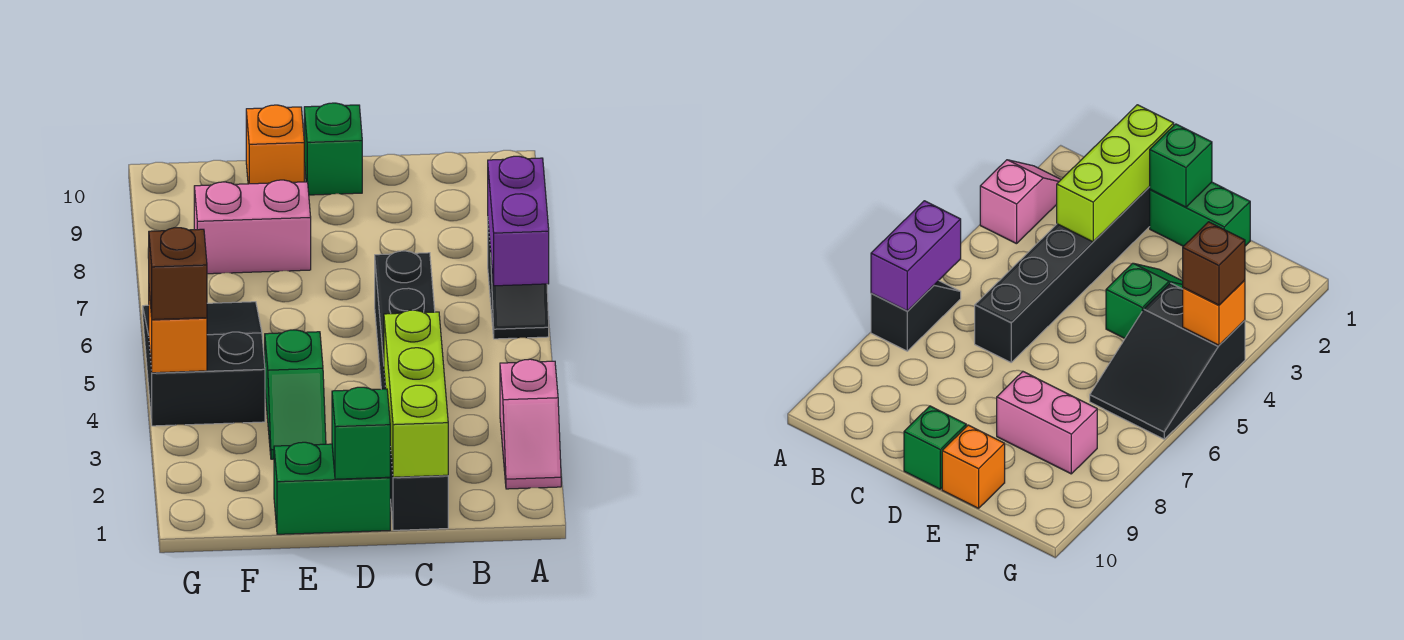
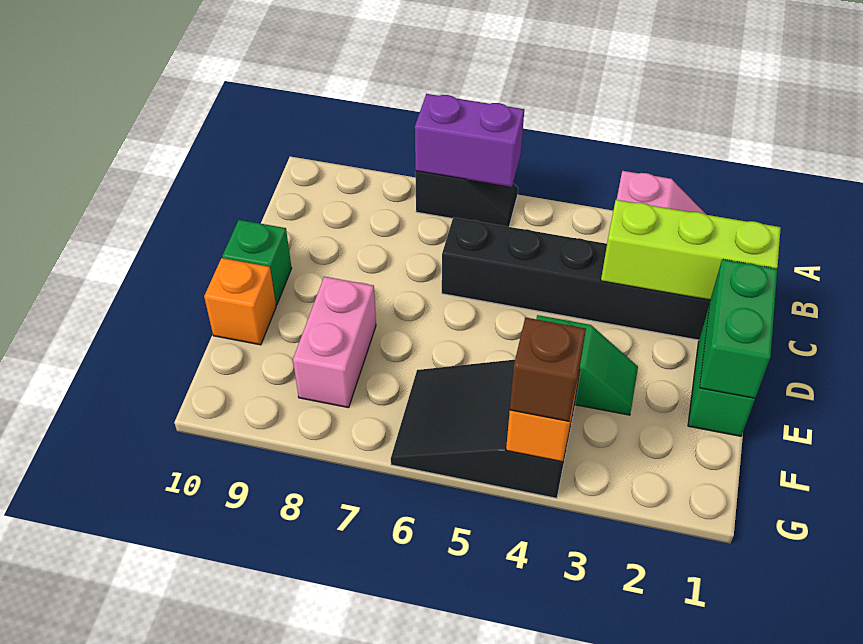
green 1x1 brick [332,387,390,479] -> green 1x2 brick [699,259,777,398]

